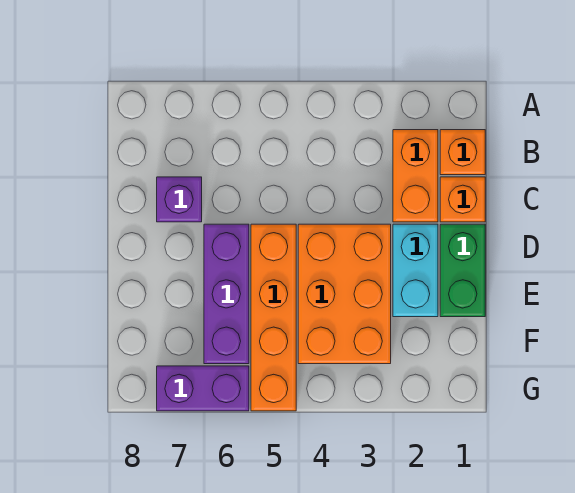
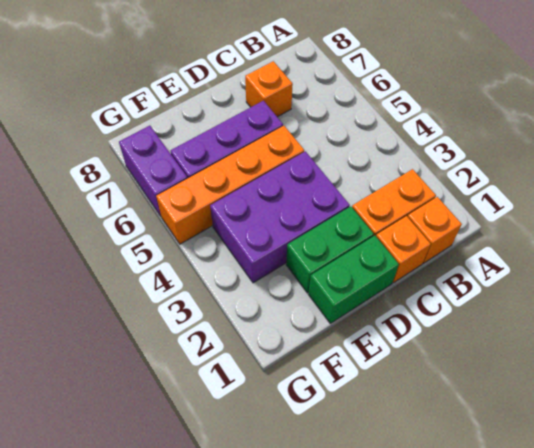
purple 1x1 brick [157,177,202,222] -> orange 1x1 brick [245,61,293,117]
cyan 1x2 brick [393,224,438,317] -> green 1x2 brick [286,206,374,293]
orange 2x3 brick [298,224,391,364] -> purple 2x3 brick [210,151,350,283]

